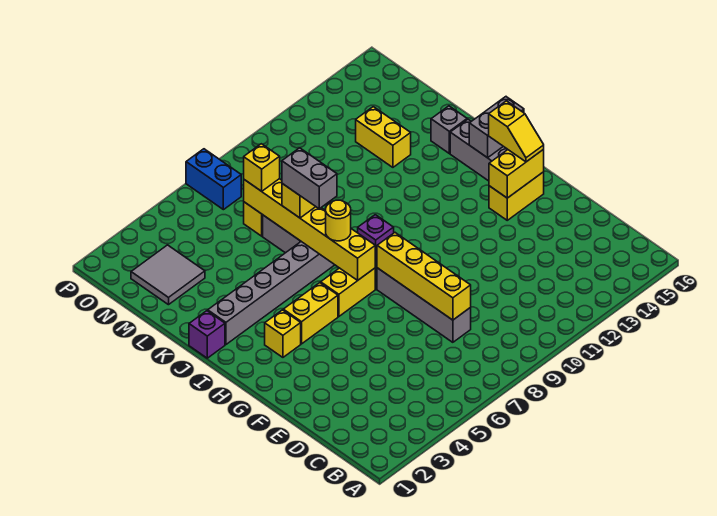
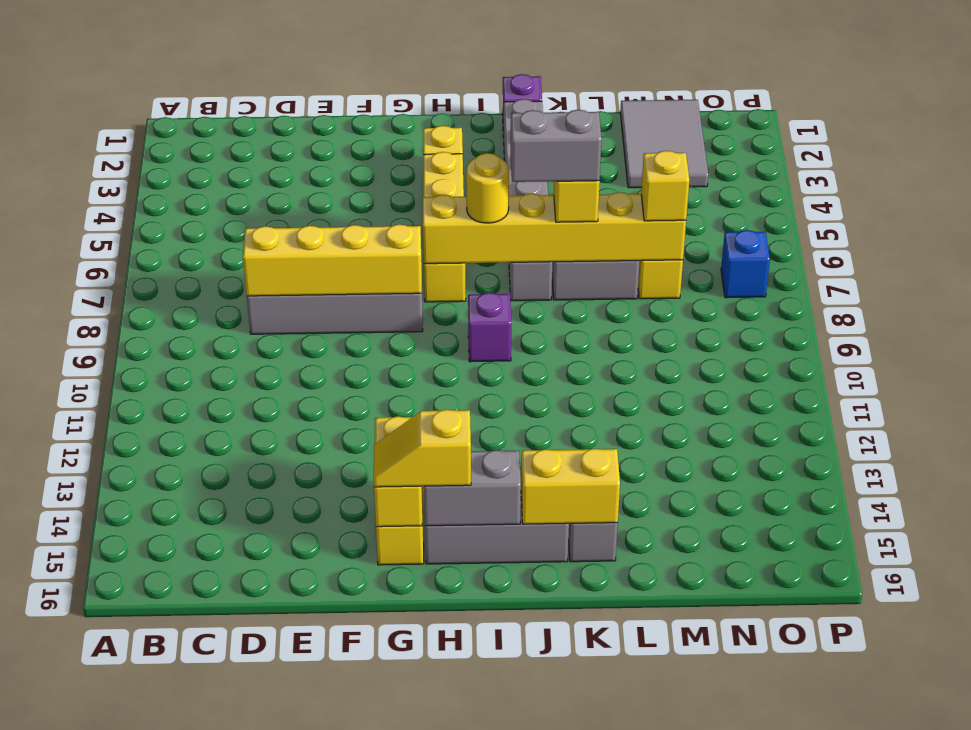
grey 1x2 brick [469,97,524,158] -> grey 1x2 brick turned to [424,450,521,526]
yellow 1x2 brick [356,107,411,167] -> yellow 1x2 brick moved to [521,449,620,524]
grey 2x2 tile [131,245,205,305] -> grey 2x3 tile [620,100,708,188]
blue 1x2 brick [186,149,241,210] -> blue 1x1 brick [721,230,770,298]

